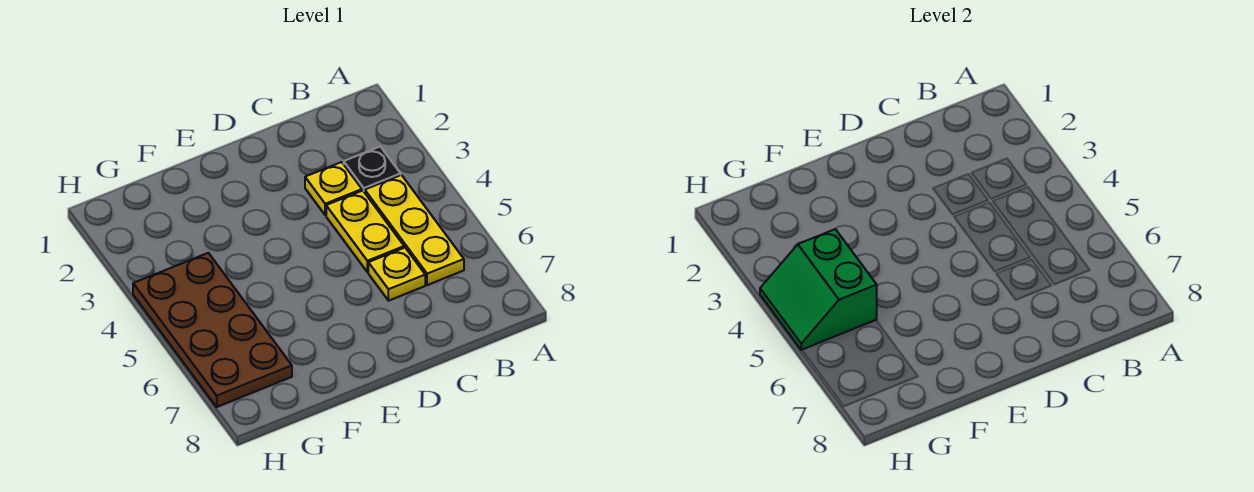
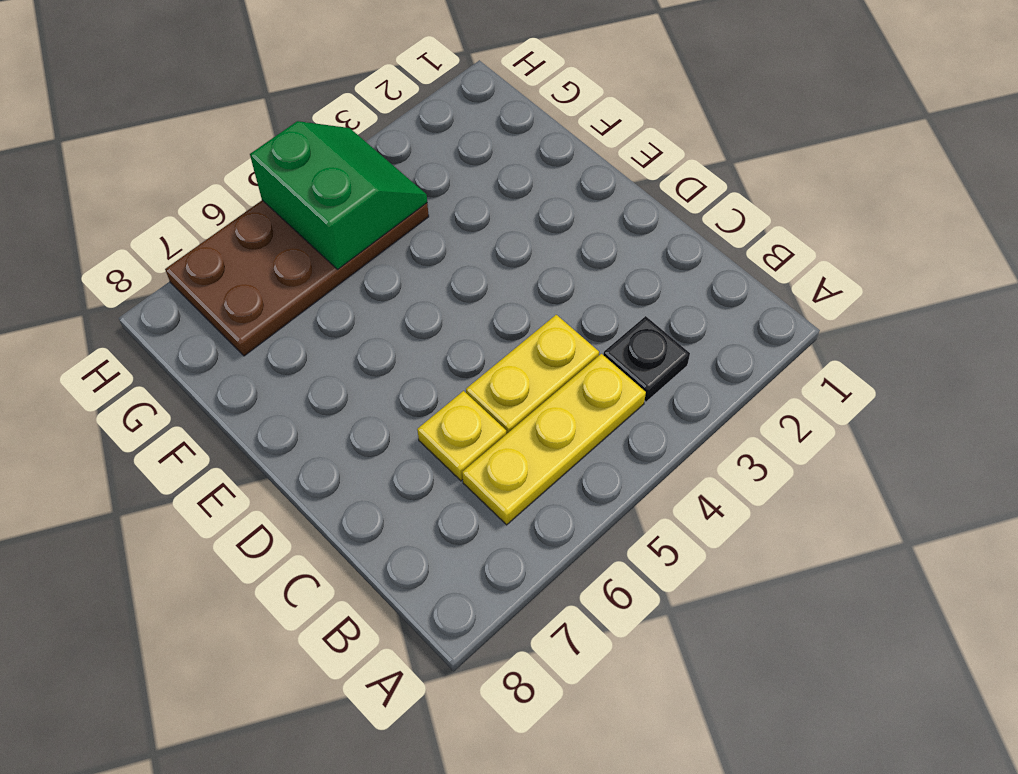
yellow 1x1 plate [305,162,362,215] -> none
green 2x2 slope [760,229,877,350] -> green 2x2 slope turned to [250,121,427,270]

